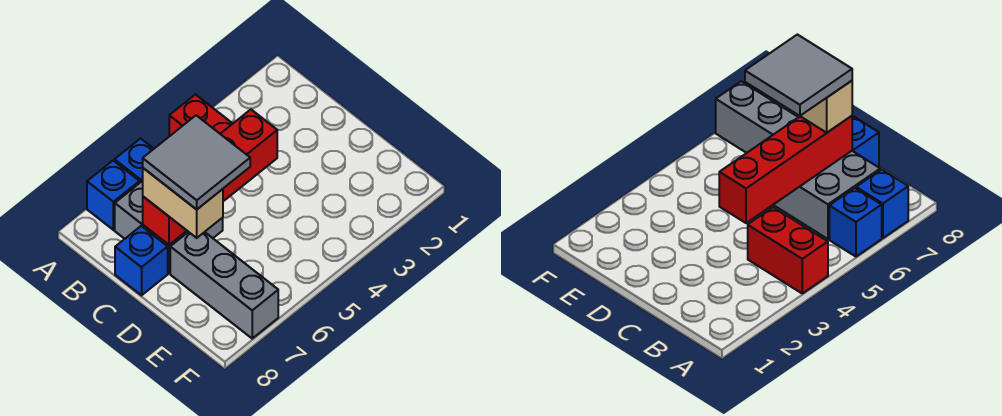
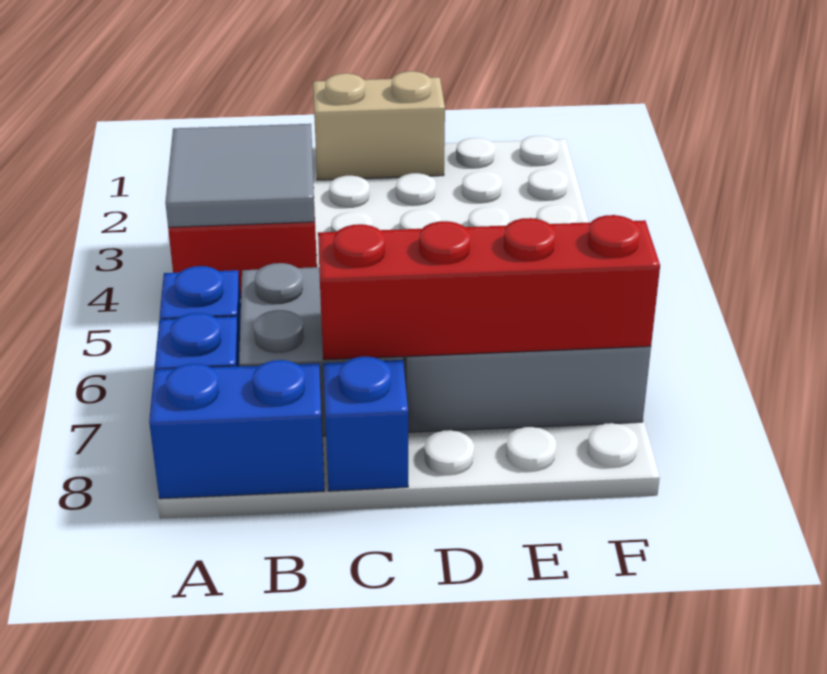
none -> blue 1x2 brick [149,360,324,499]
red 1x4 brick [143,110,277,245] -> red 1x4 brick turned to [318,215,660,360]
grey 2x2 tile [143,115,250,210] -> grey 2x2 tile moved to [165,124,315,227]
tan 1x2 brick [143,168,223,238] -> tan 1x2 brick moved to [313,71,445,180]

